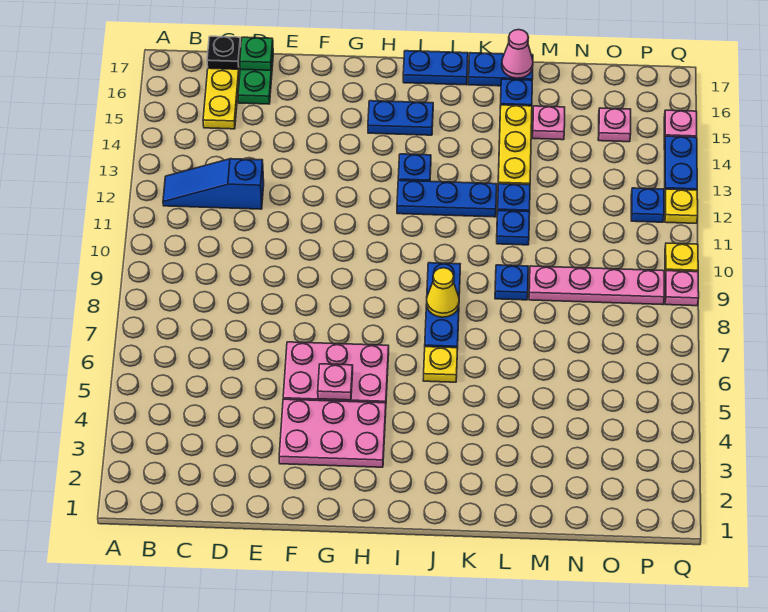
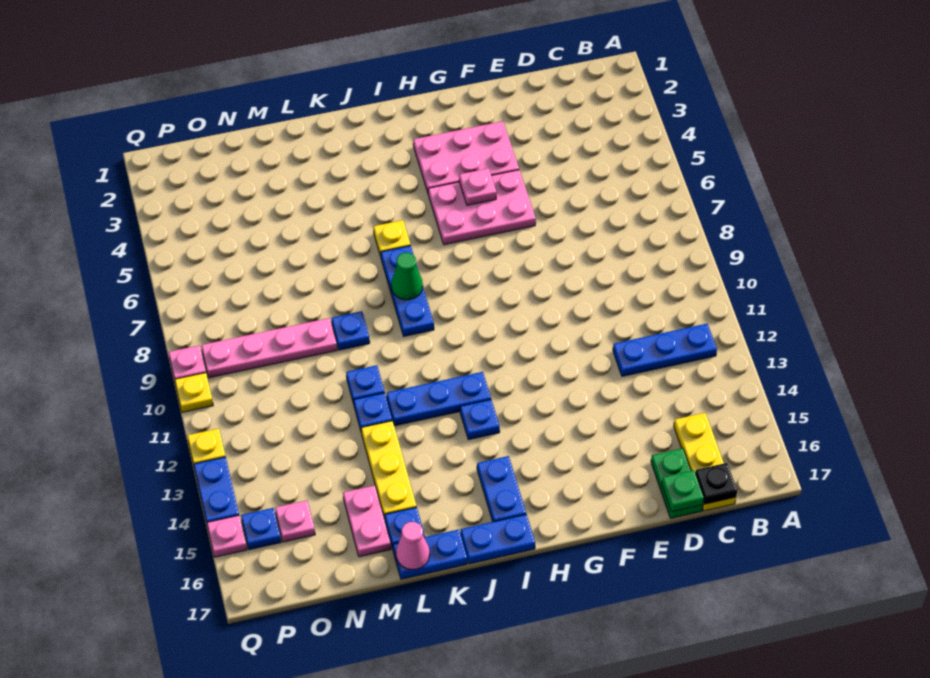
blue 1x3 slope [163,159,264,209] -> blue 1x3 plate [613,324,717,376]
blue 1x2 plate [368,101,433,135] -> blue 1x2 plate turned to [477,456,526,522]
yellow 1x1 cone [427,268,459,317] -> green 1x1 cone [391,253,423,300]
pink 1x1 plate [533,106,565,140] -> pink 1x2 plate [343,486,391,557]
blue 1x1 plate [631,188,664,222] -> blue 1x1 plate moved to [241,508,281,550]

